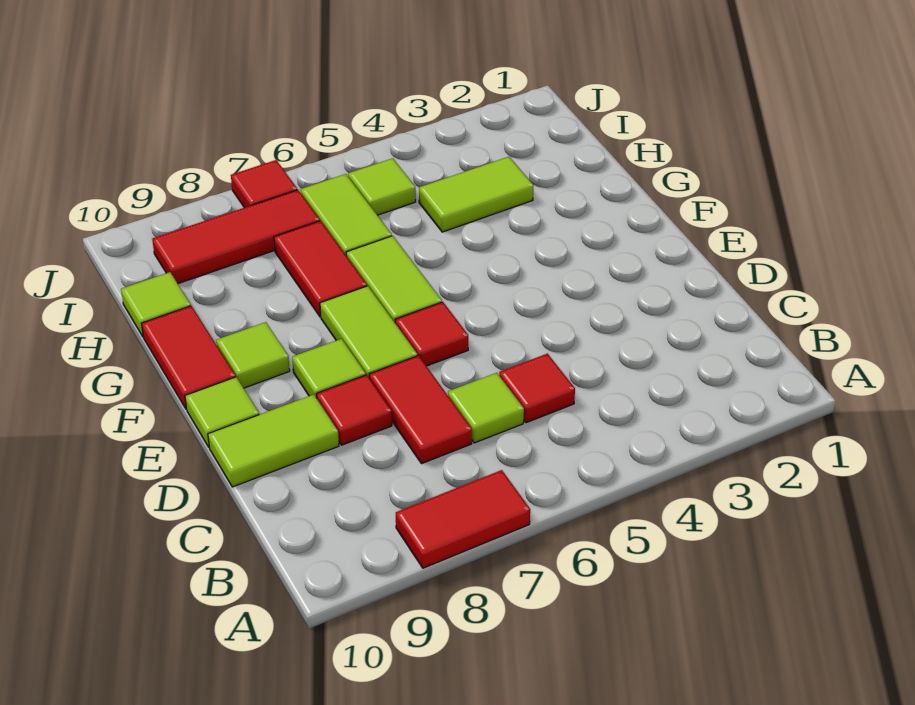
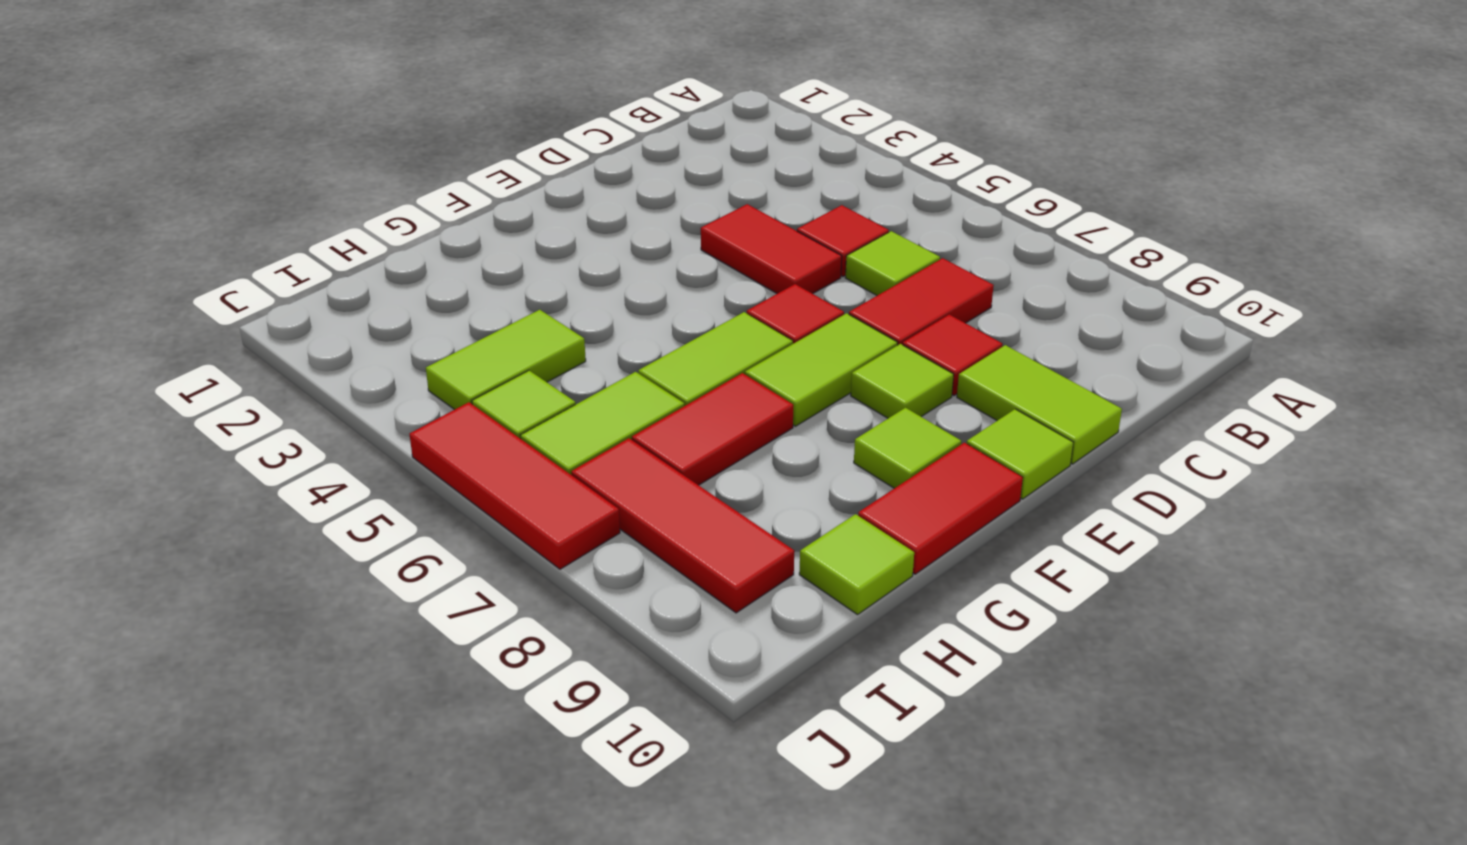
red 1x2 tile [396,470,530,568] -> red 1x2 tile moved to [701,204,842,294]
lime 1x2 tile [419,157,533,232] -> lime 1x2 tile turned to [426,310,586,410]
red 1x1 tile [231,160,297,208] -> red 1x3 tile [409,402,620,569]

